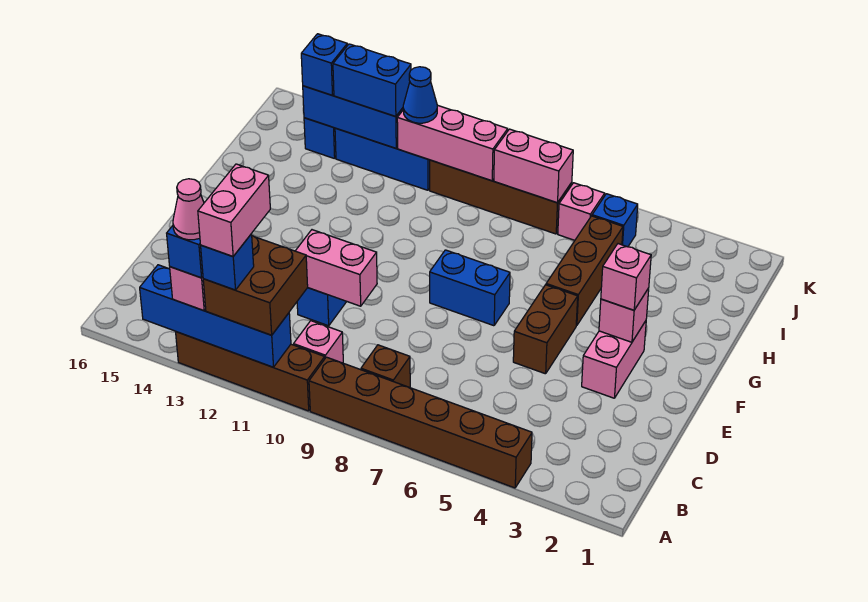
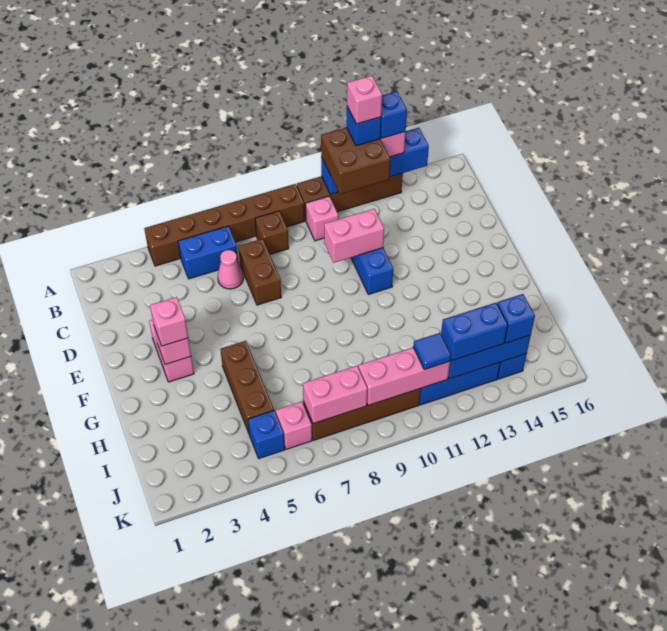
pink 1x2 brick [198,164,270,256] -> pink 1x1 brick [347,76,382,124]
pink 1x1 cone [173,179,204,240] -> pink 1x1 cone moved to [218,250,243,289]
brown 1x2 brick [513,285,578,374] -> brown 1x2 brick moved to [238,239,281,305]
blue 1x2 brick [430,250,510,326] -> blue 1x2 brick moved to [178,226,238,279]
blue 1x1 cone [403,67,437,123] -> blue 1x1 tile [413,333,451,370]

